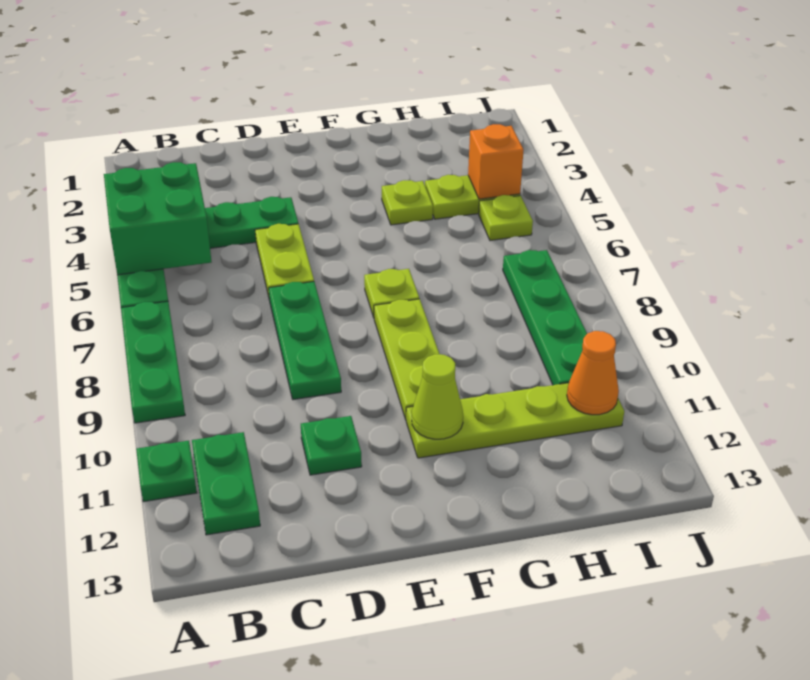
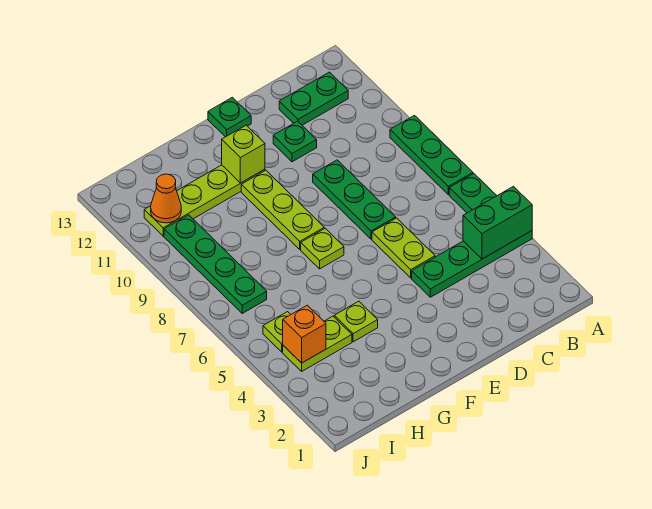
green 2x2 brick [104,162,211,275] -> green 1x2 brick [463,186,532,259]
green 1x1 plate [136,441,197,502] -> green 1x1 plate moved to [208,97,251,137]
green 1x2 plate [192,432,260,535] -> green 1x2 plate turned to [279,72,348,125]
lime 1x1 cone [412,354,463,439] -> lime 1x1 brick [222,125,265,183]

